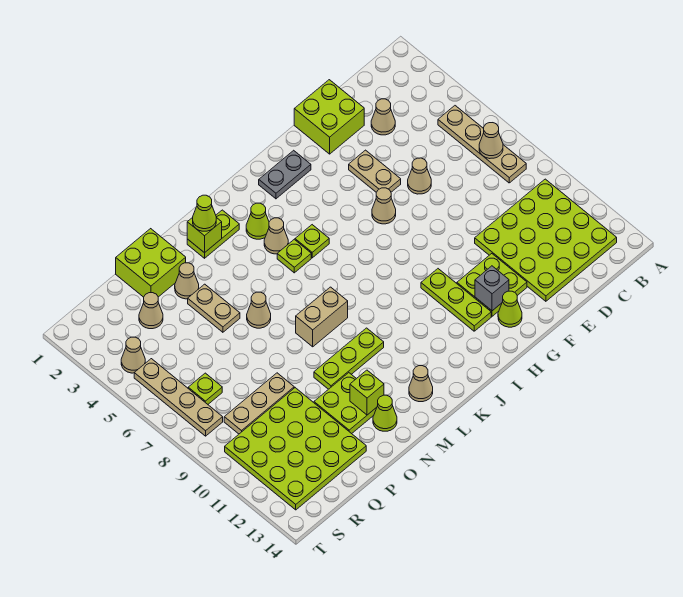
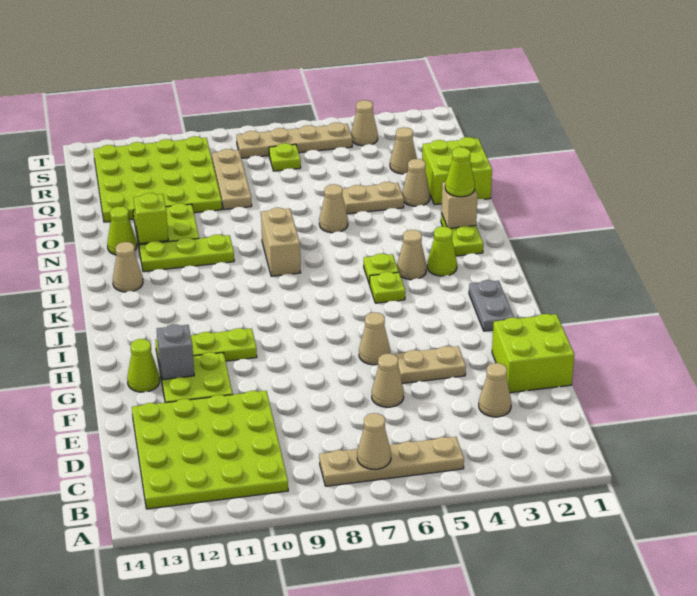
lime 1x3 plate [314,328,384,389] -> lime 1x3 plate turned to [139,235,234,272]
lime 1x1 brick [187,217,222,253] -> tan 1x1 brick [441,182,478,228]

